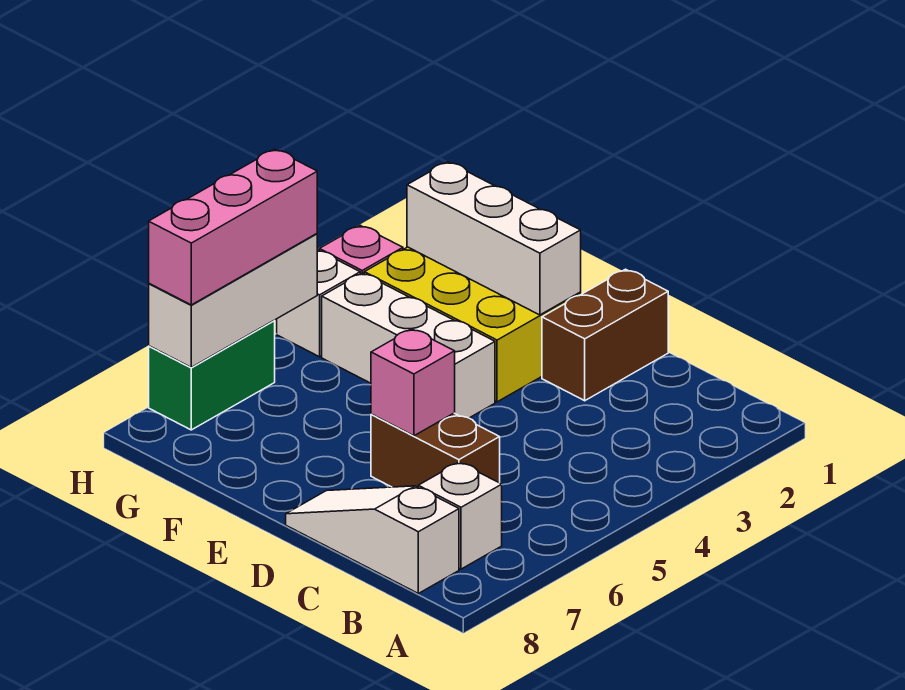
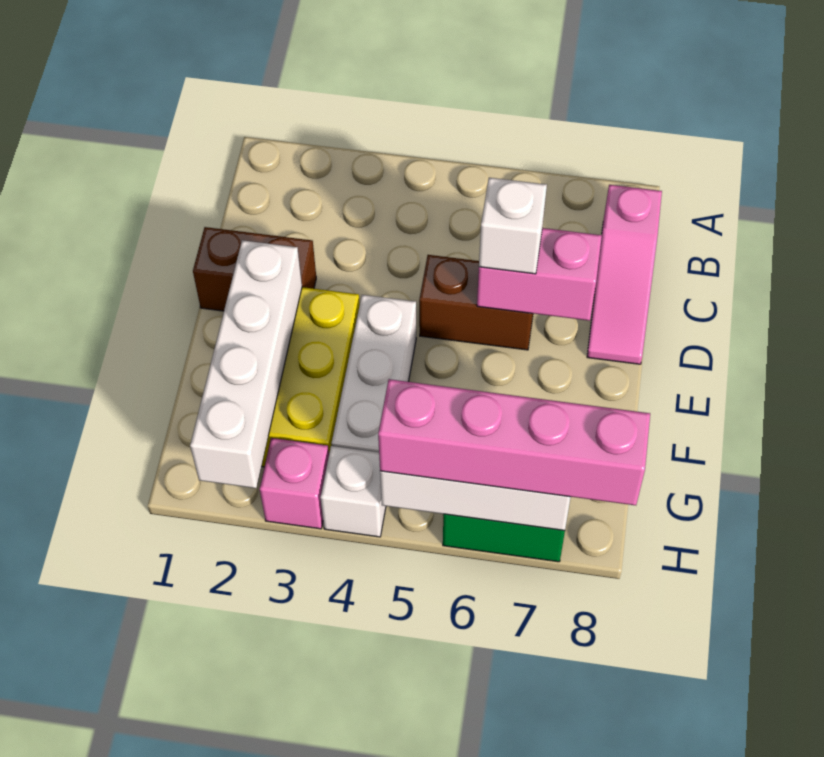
white 1x1 brick [418,462,502,569] -> white 1x1 brick moved to [479,178,547,274]
white 1x3 slope [286,486,459,593] -> pink 1x3 slope [587,185,662,364]
brown 1x2 brick [371,413,500,487] -> brown 1x2 brick turned to [419,255,533,350]
pink 1x1 brick [371,329,455,436] -> pink 1x2 brick [477,228,602,321]
white 1x3 brick [407,162,581,315] -> white 1x4 brick [190,240,302,488]
pink 1x3 brick [149,149,317,305] -> pink 1x4 brick [378,379,650,505]

